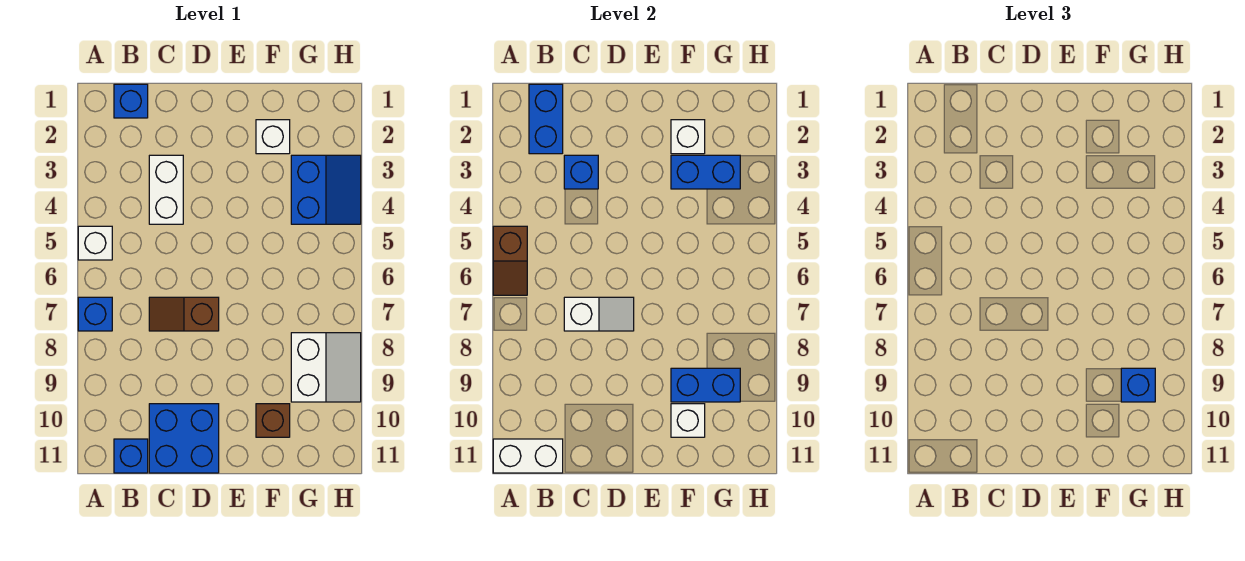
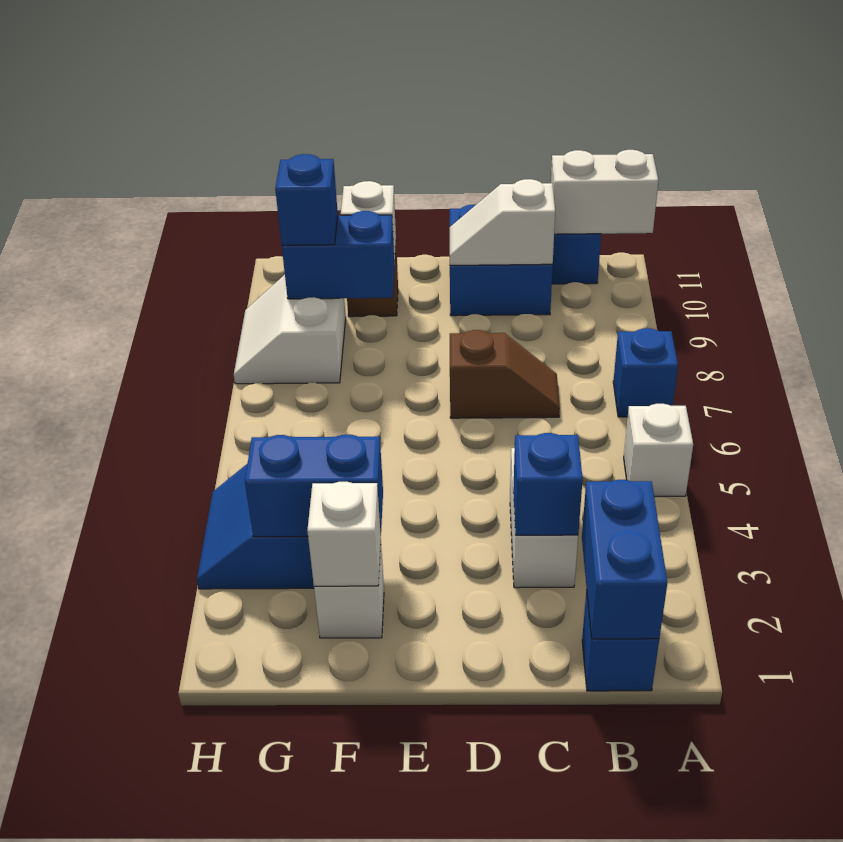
brown 1x2 slope [493,226,527,295] -> none
white 1x2 slope [564,297,634,331] -> white 1x2 slope moved to [450,179,555,265]

